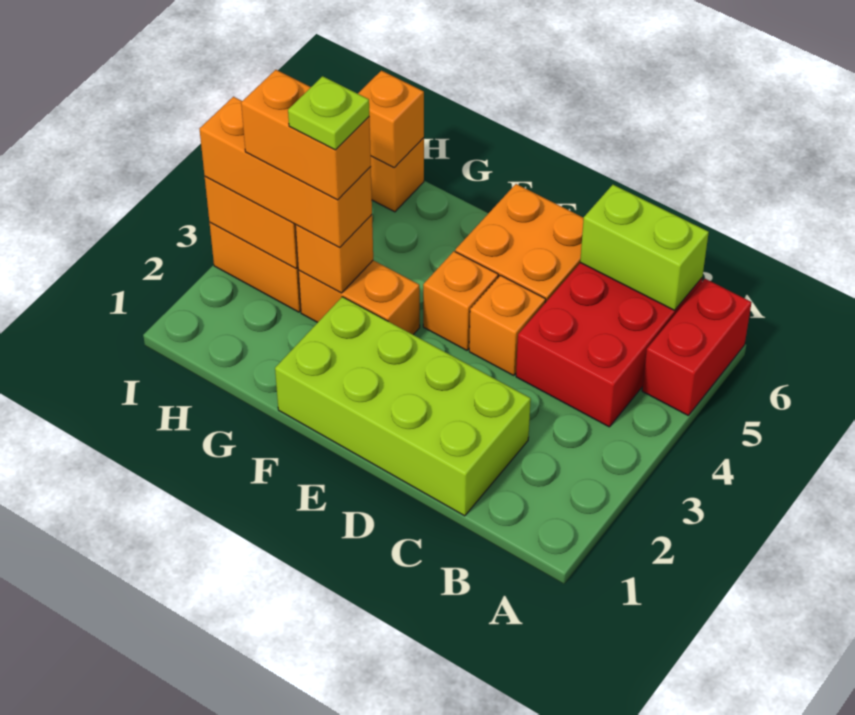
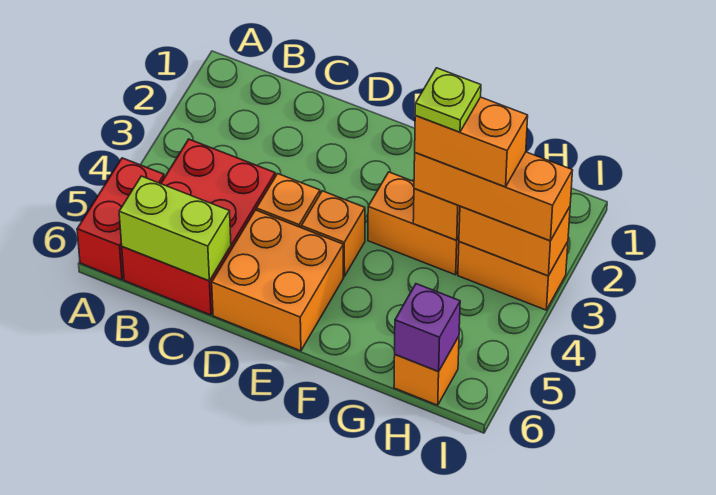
lime 2x4 brick [275,297,531,516] -> none
orange 1x1 brick [358,71,424,168] -> purple 1x1 brick [395,284,460,372]

